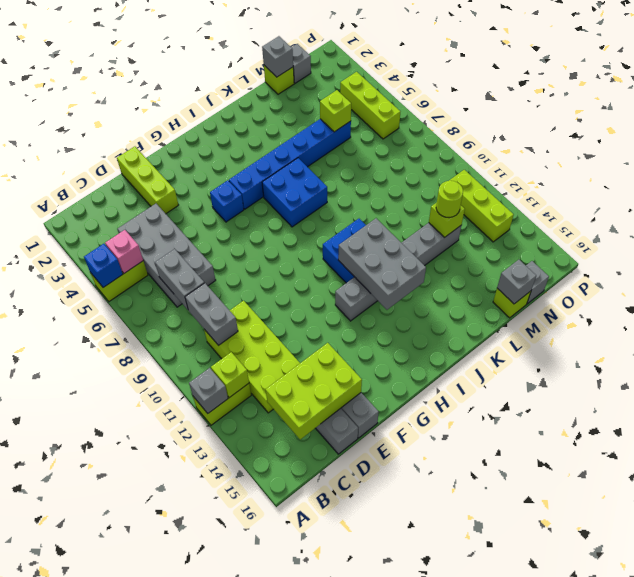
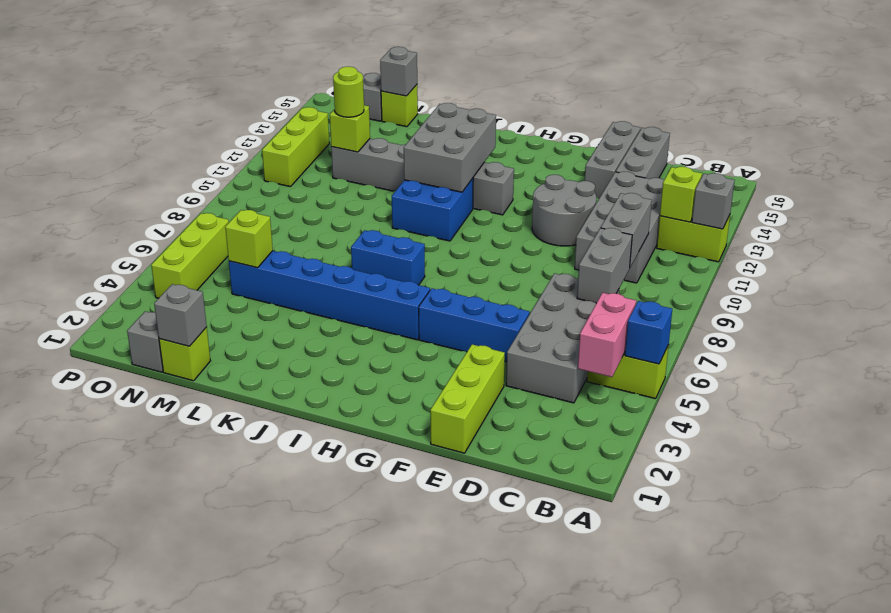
pink 1x1 brick [105,230,143,273] -> pink 1x2 brick [578,293,636,377]
lime 2x4 brick [204,301,300,413] -> grey 2x4 brick [575,172,664,283]
lime 2x3 brick [266,343,362,440] -> none
none -> grey 2x2 round brick [532,175,596,246]
blue 1x1 brick [210,180,244,222] -> blue 1x3 brick [419,288,530,362]
blue 2x2 brick [262,158,327,227] -> blue 1x2 brick [351,230,425,285]

